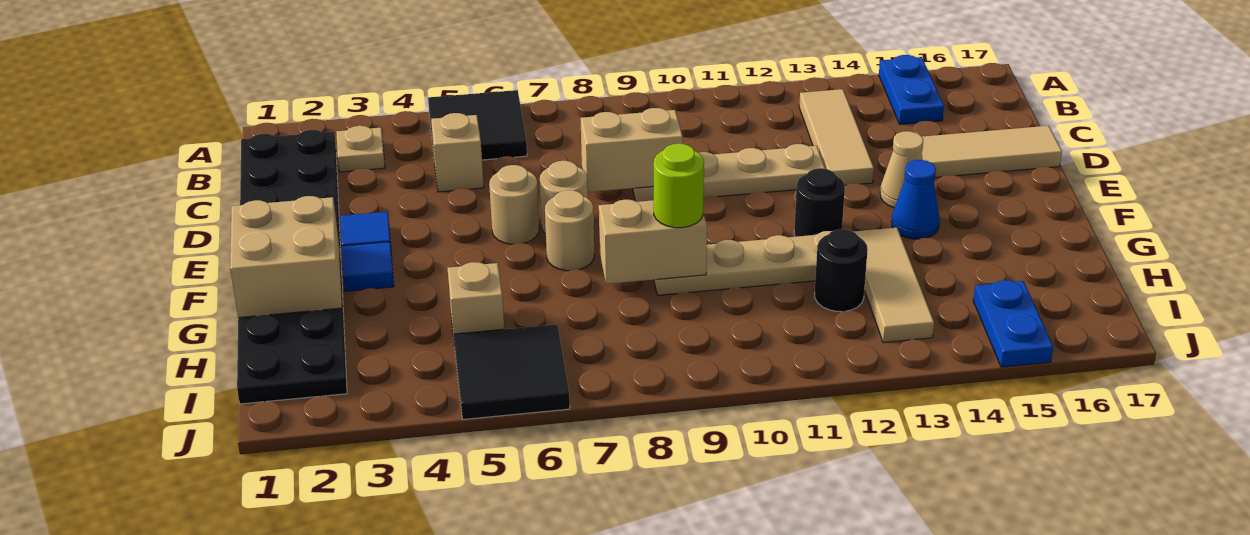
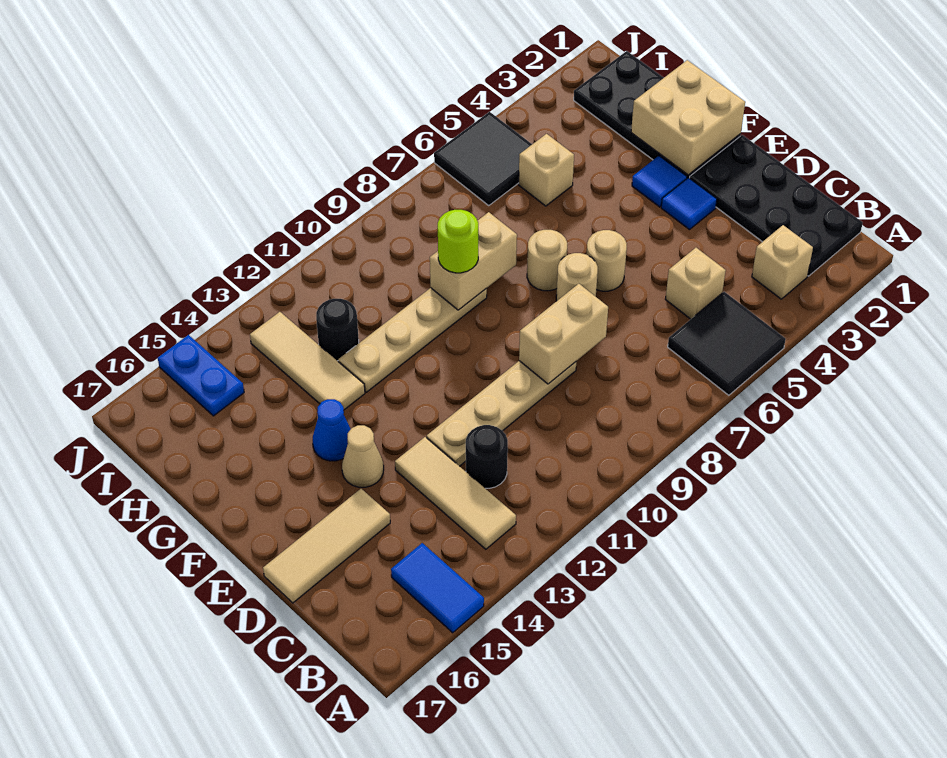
blue 1x2 plate [879,55,944,124] -> blue 1x2 tile [391,543,484,633]
tan 1x1 plate [336,126,385,172] -> tan 1x1 brick [752,225,813,299]
black 1x1 round brick [794,168,845,237] -> black 1x1 round brick moved to [466,425,508,488]

